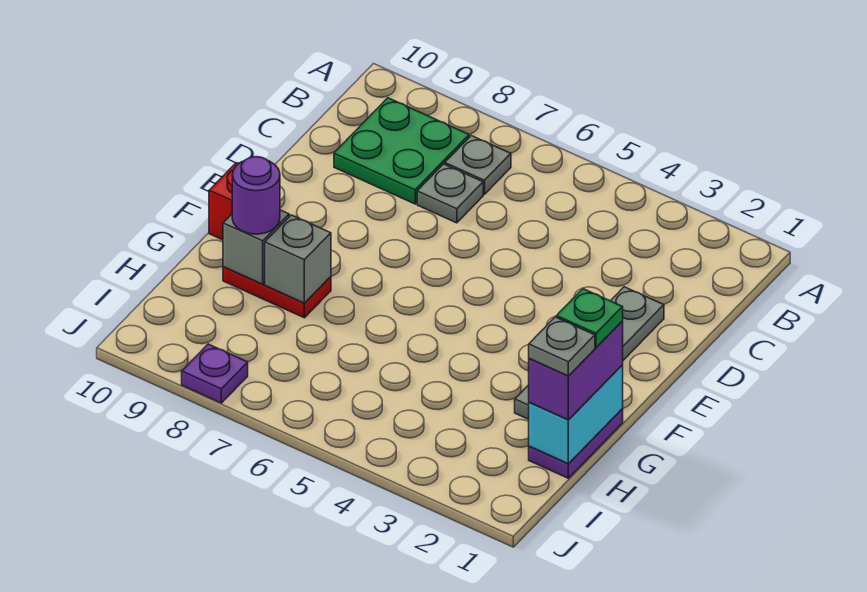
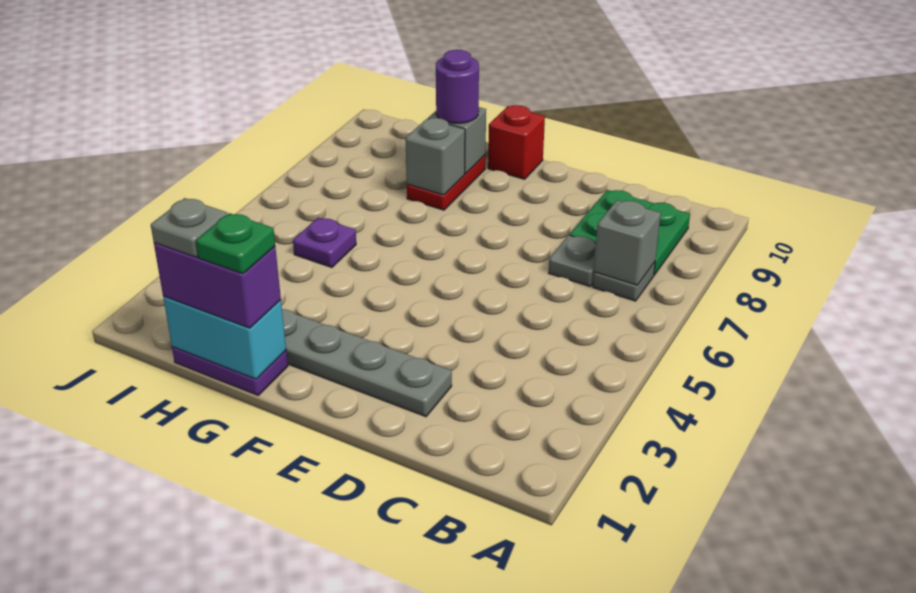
none -> grey 1x1 brick [594,200,661,285]
purple 1x1 plate [182,344,248,403] -> purple 1x1 plate moved to [293,218,356,268]

